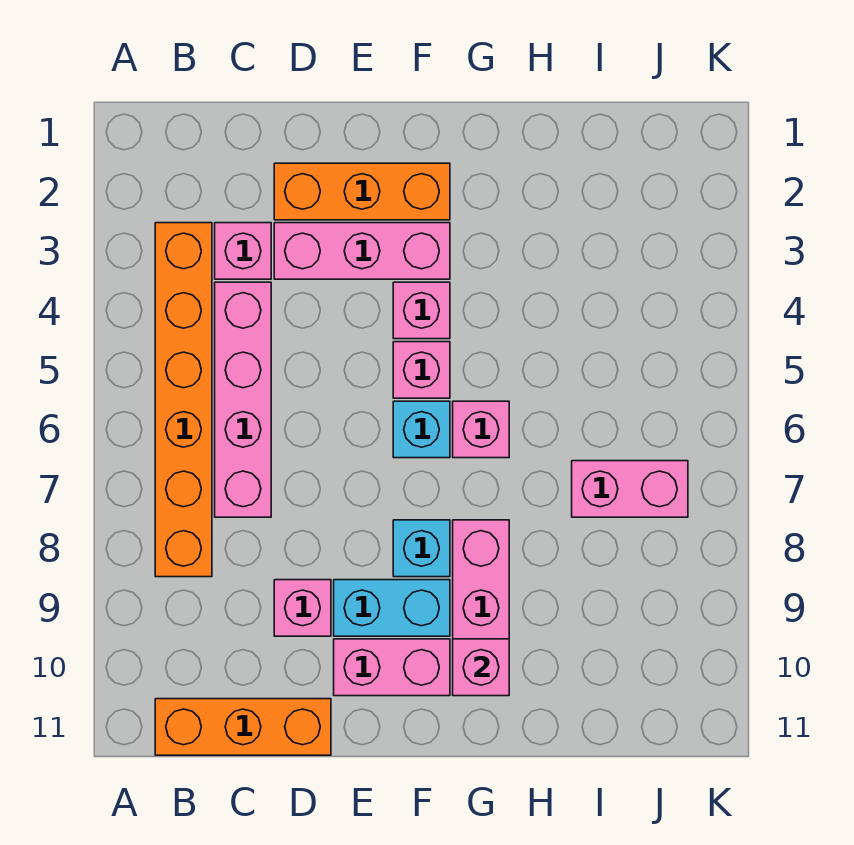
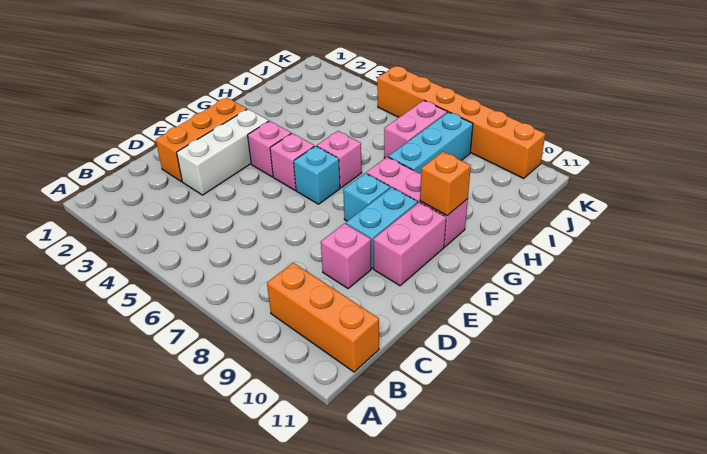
orange 1x6 brick [155,223,212,577] -> orange 1x6 brick moved to [377,66,545,178]
orange 1x3 brick [155,699,331,755] -> orange 1x3 brick turned to [267,263,379,372]
pink 1x1 brick [215,223,271,279] -> none
pink 1x4 brick [215,282,271,517] -> none
pink 1x3 brick [274,223,450,279] -> white 1x3 brick [177,109,269,195]
pink 1x1 brick [453,639,509,696] -> orange 1x1 brick [420,152,471,215]
none -> cyan 1x3 brick [388,112,473,174]

